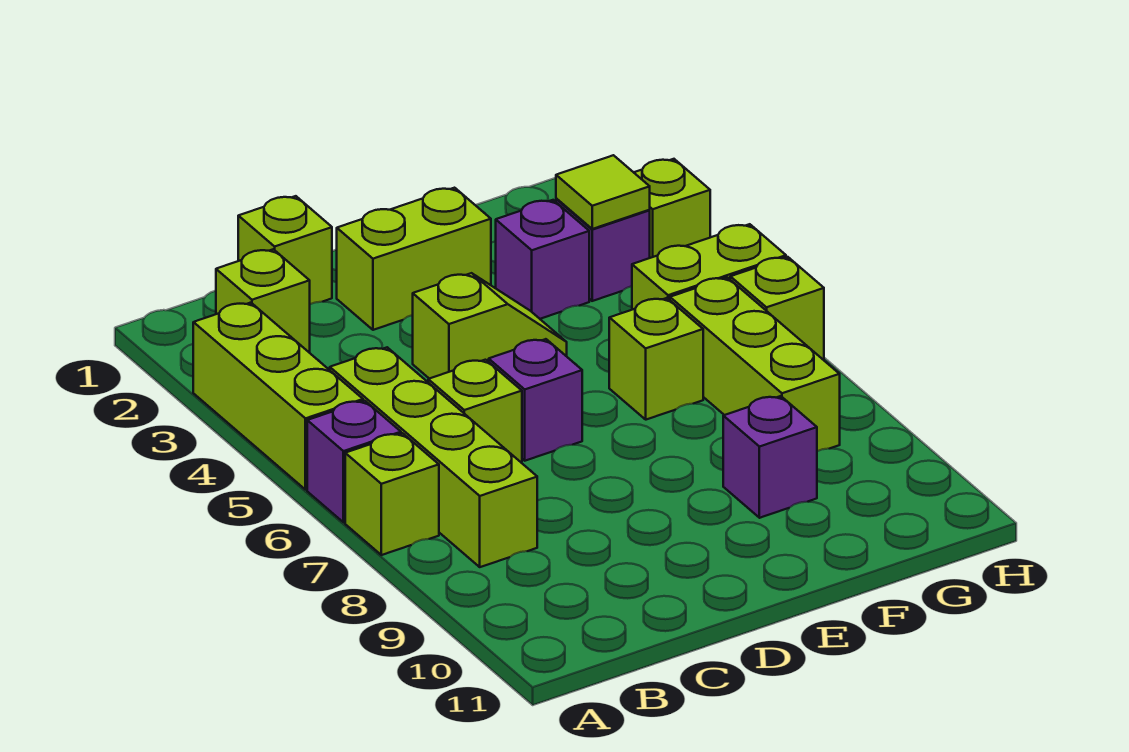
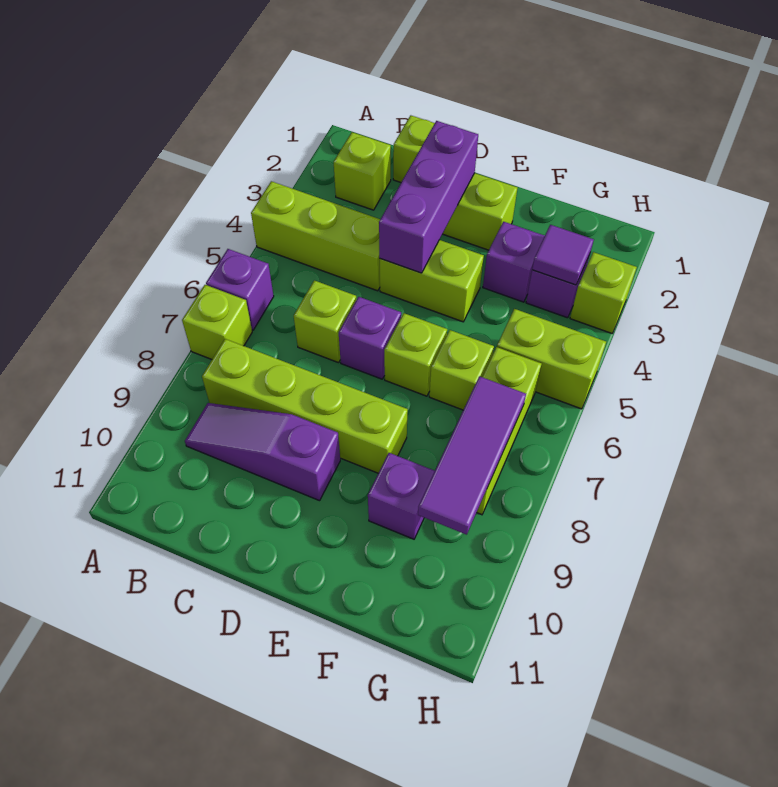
lime 1x3 brick [193,303,363,490] -> lime 1x3 brick turned to [251,181,380,291]
lime 1x4 brick [330,347,537,567] -> lime 1x4 brick turned to [202,339,408,473]
none -> purple 1x3 slope [185,403,340,501]
none -> purple 1x3 brick [379,121,478,273]
lime 1x2 slope [413,273,567,379] -> lime 1x2 brick [380,240,484,322]
lime 1x1 tile [556,155,650,229] -> purple 1x1 tile [532,225,594,285]
none -> purple 1x3 tile [418,376,526,535]
lime 1x1 brick [730,257,824,359] -> lime 1x1 brick moved to [384,313,447,396]

